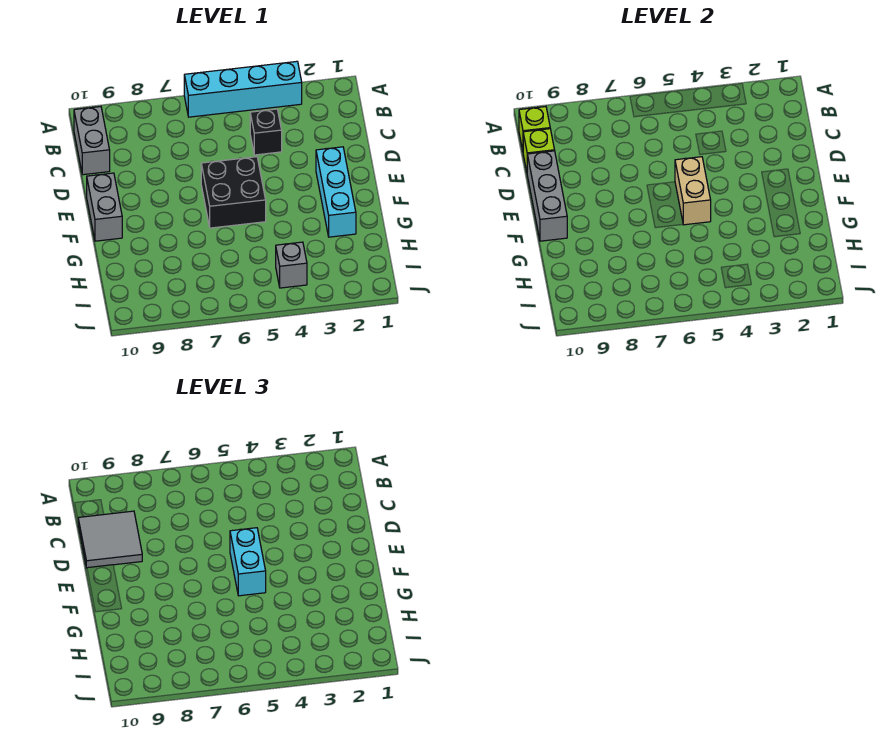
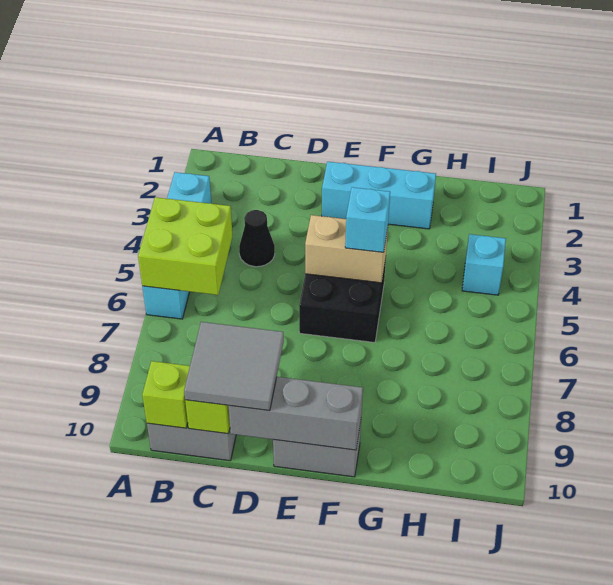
none -> lime 2x2 brick [138,197,232,295]
black 1x1 brick [250,109,282,155] -> black 1x1 cone [239,210,275,267]
cyan 1x2 brick [230,528,266,596] -> cyan 1x1 brick [345,187,390,252]
grey 1x1 brick [276,242,307,288] -> cyan 1x1 brick [462,234,506,295]

